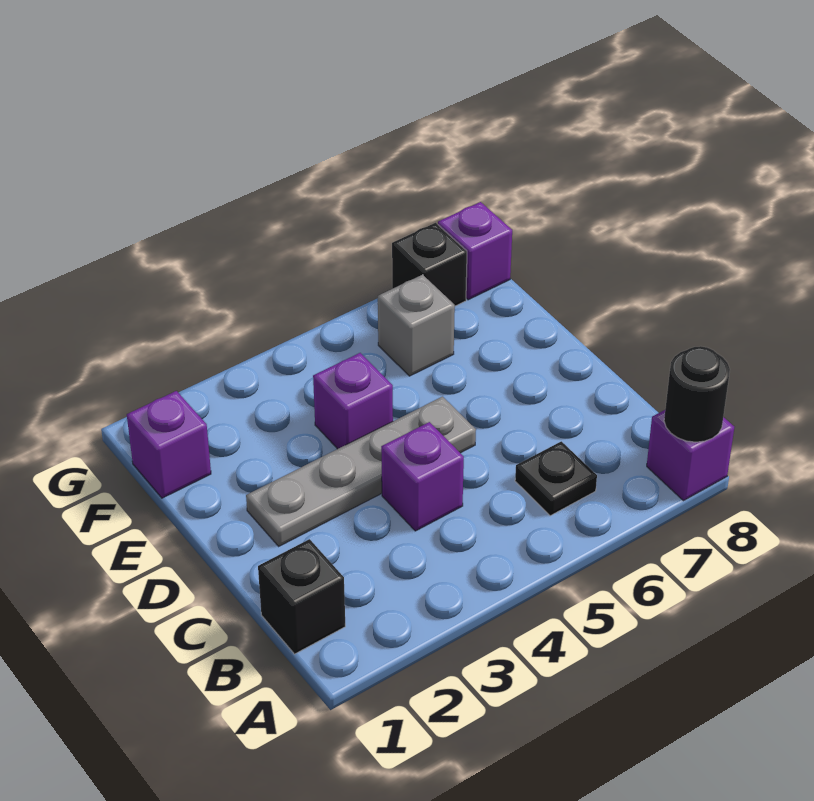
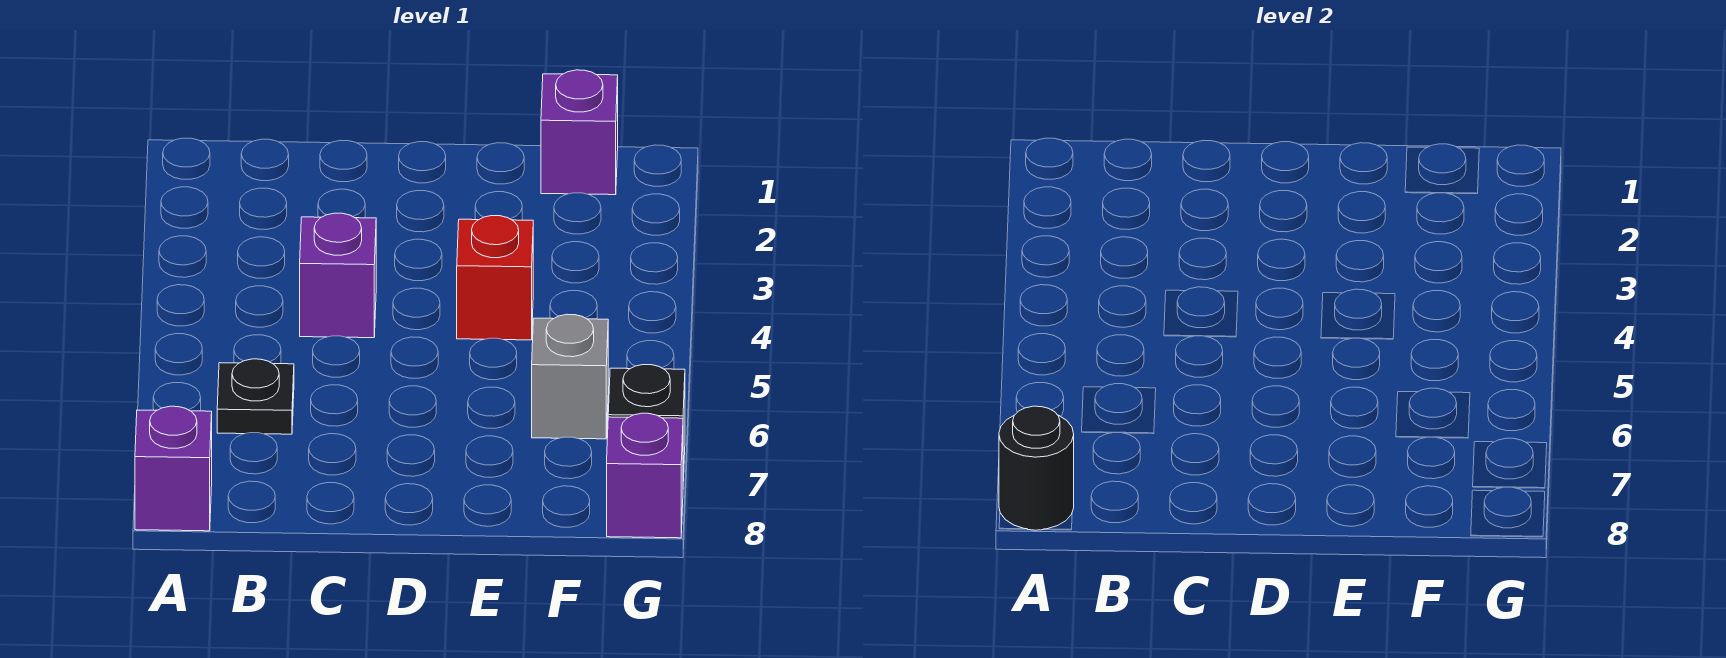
black 1x1 brick [258,539,345,654] -> none
grey 1x4 plate [246,397,476,546] -> none
purple 1x1 brick [313,353,393,449] -> red 1x1 brick [457,216,533,340]

